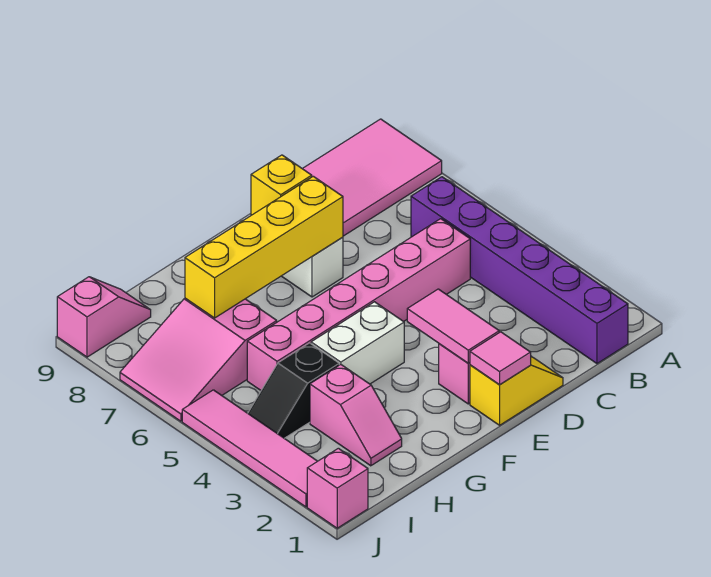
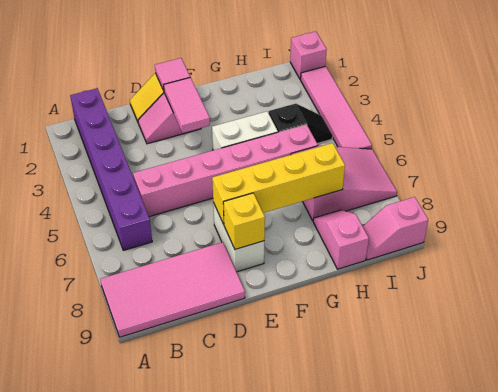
pink 1x2 slope [310,364,402,466] -> pink 1x2 slope moved to [313,210,369,269]

